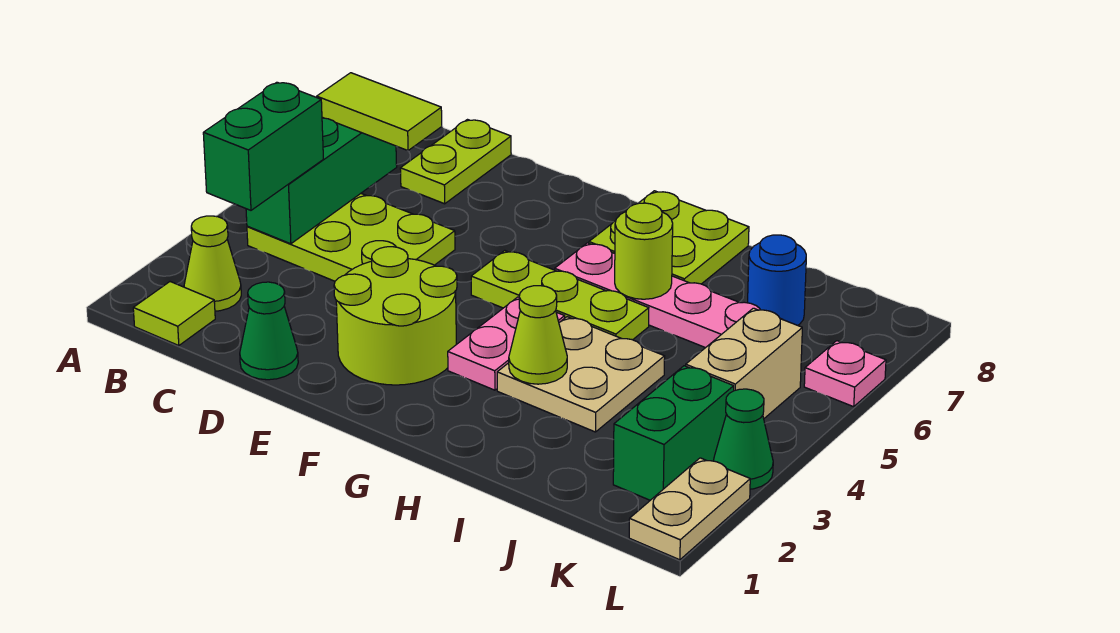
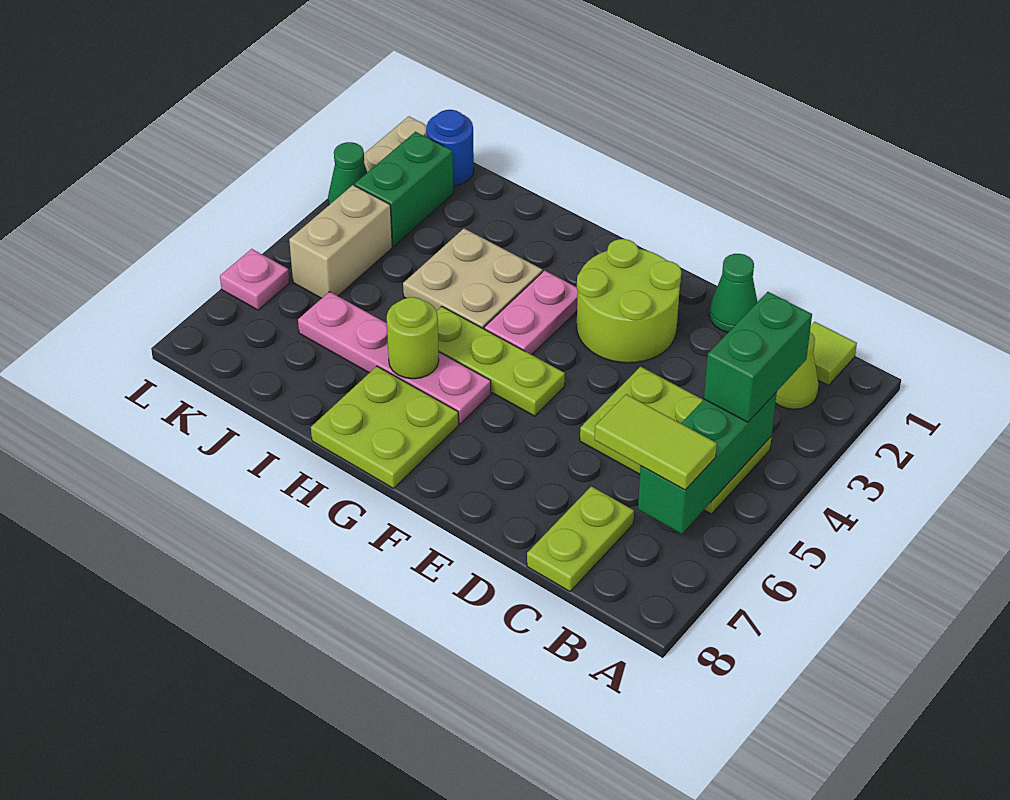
lime 1x1 cone [509,286,567,384] -> none
blue 1x1 round brick [748,235,806,325] -> blue 1x1 round brick moved to [426,110,474,186]

